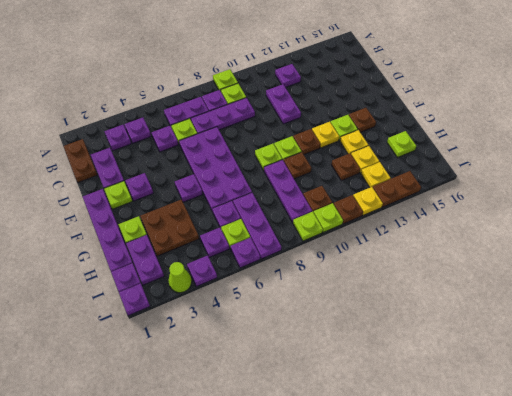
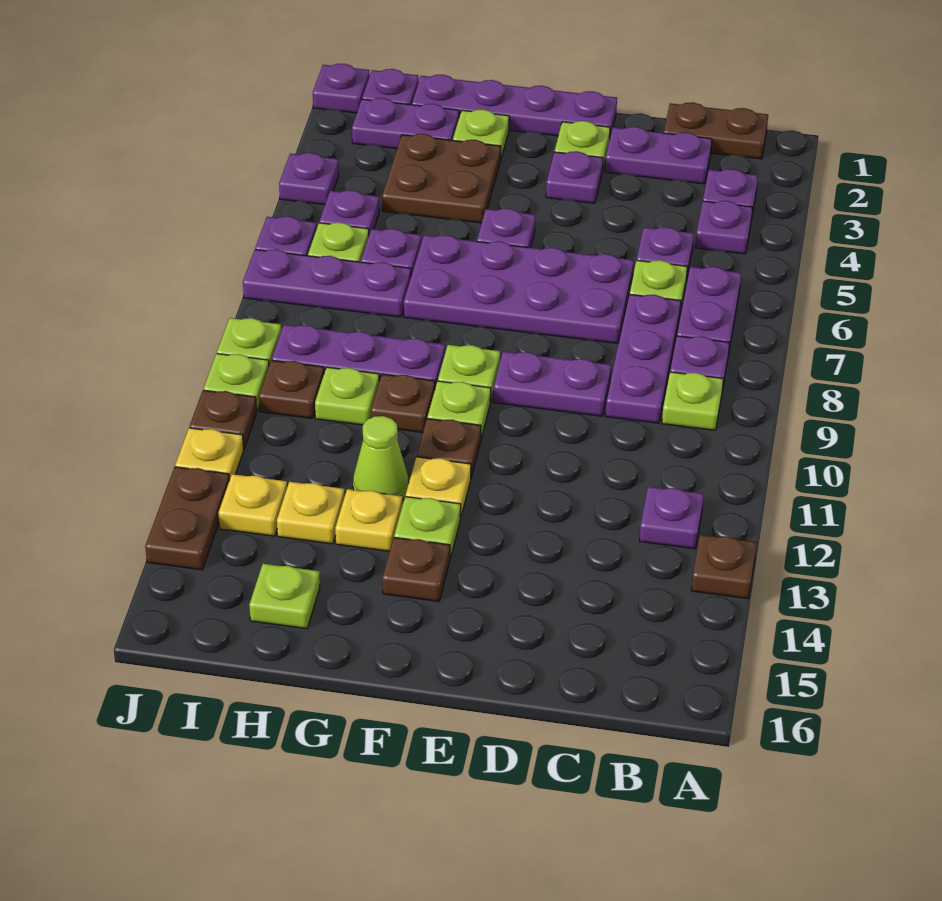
lime 1x1 plate [213,69,238,91] -> lime 1x1 plate moved to [315,367,379,425]
purple 1x2 plate [266,84,301,124] -> purple 1x2 plate moved to [493,352,611,416]
brown 1x1 plate [331,153,360,181] -> brown 1x1 plate moved to [692,535,757,599]
lime 1x1 cone [169,262,192,293] -> lime 1x1 cone moved to [353,416,409,500]

